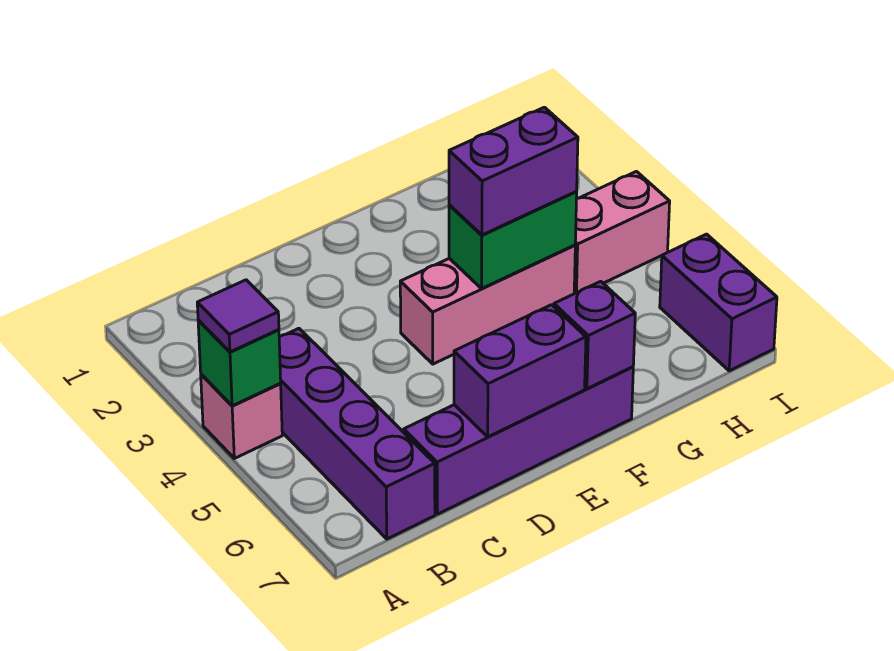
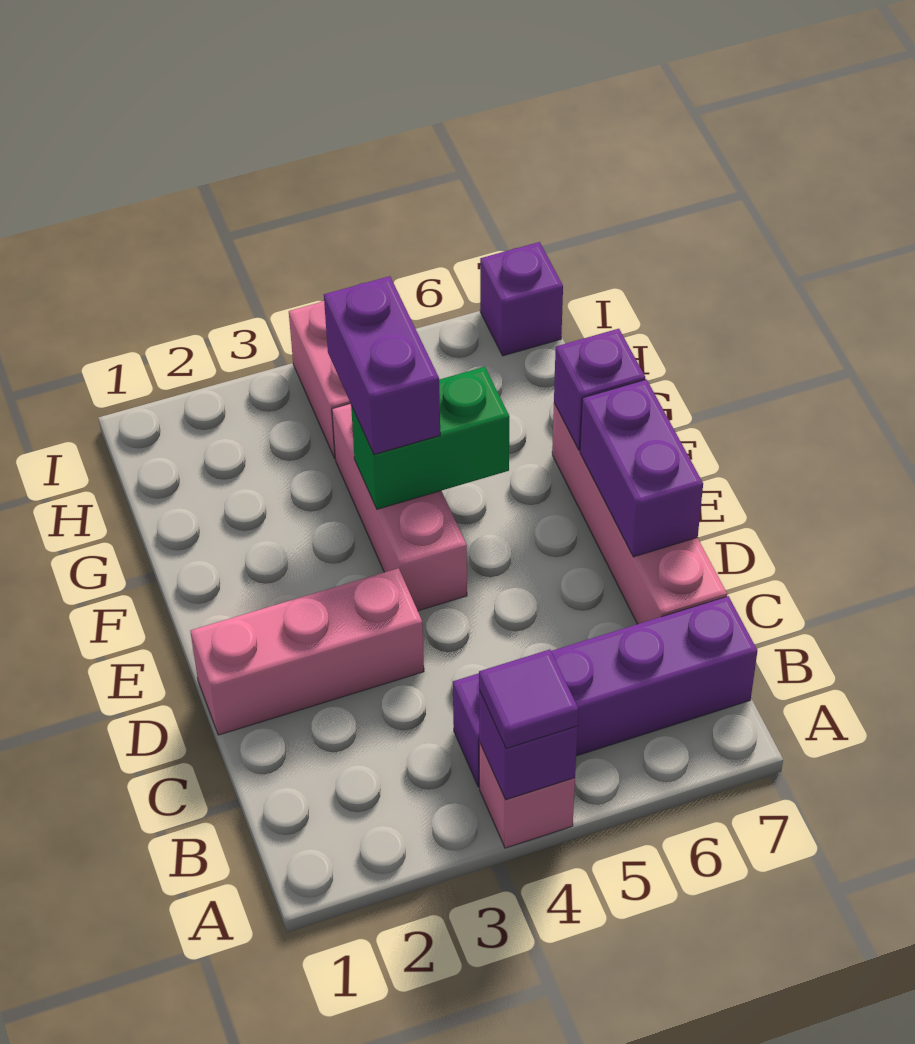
green 1x1 brick [198,320,281,406] -> purple 1x1 brick [479,690,578,800]
purple 1x4 brick [404,367,633,514] -> pink 1x4 brick [552,403,727,624]
none -> pink 1x3 brick [190,568,424,735]
green 1x2 brick [449,192,577,288] -> green 1x2 brick turned to [351,367,510,509]
purple 1x2 brick [660,234,777,371] -> purple 1x1 brick [480,242,563,356]

